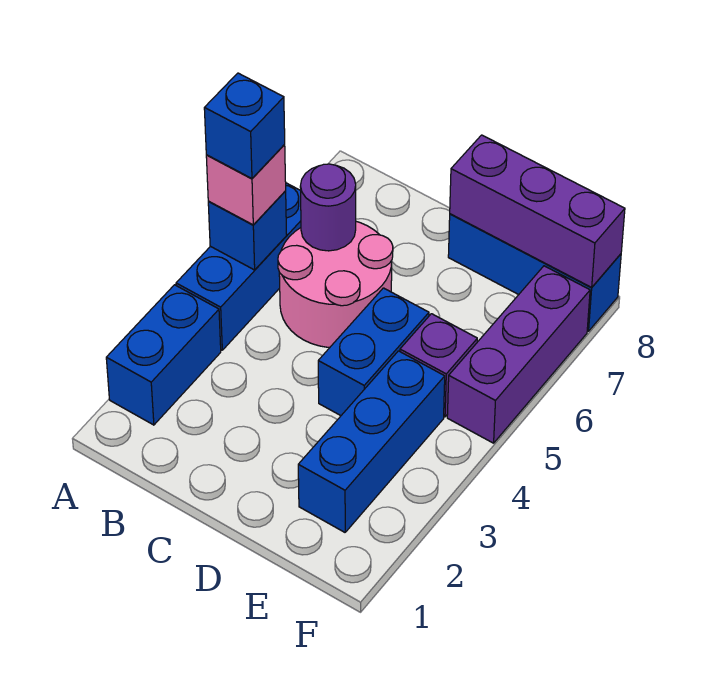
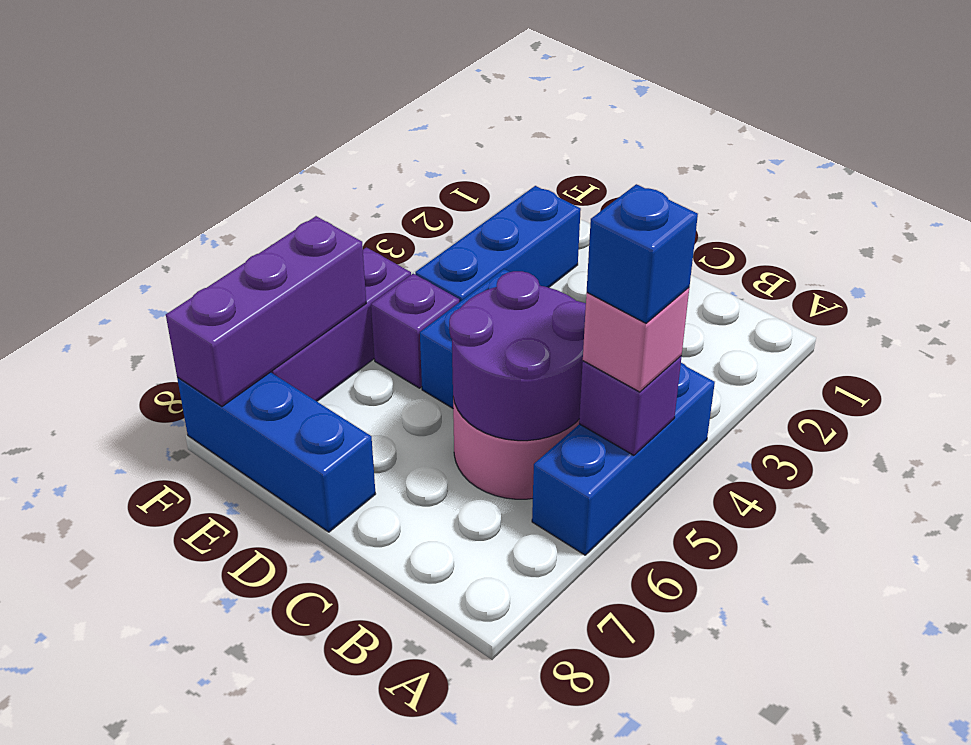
blue 1x2 brick [106,285,221,425] -> none
blue 1x1 brick [208,191,287,270] -> purple 1x1 brick [579,356,682,455]
purple 1x1 round brick [300,164,356,251] -> purple 2x2 round brick [449,271,586,441]
purple 1x3 brick [450,135,625,287] -> purple 1x3 brick turned to [166,216,366,406]

